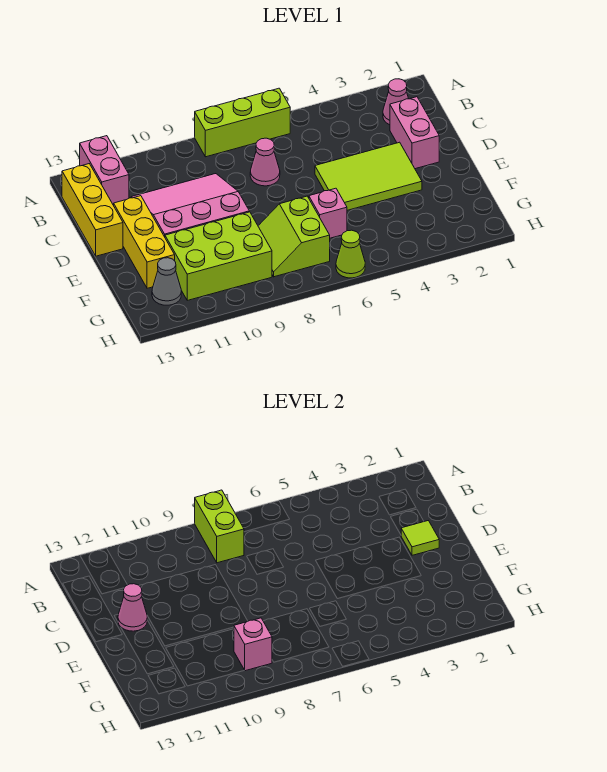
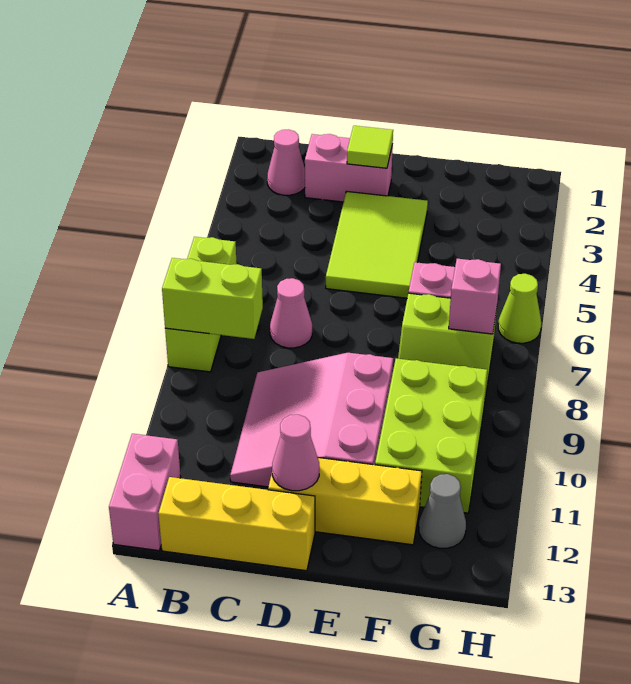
pink 1x2 brick [80,136,129,205] -> pink 1x2 brick turned to [109,434,181,551]
pink 1x1 brick [234,618,272,671] -> pink 1x1 brick moved to [449,259,501,334]

